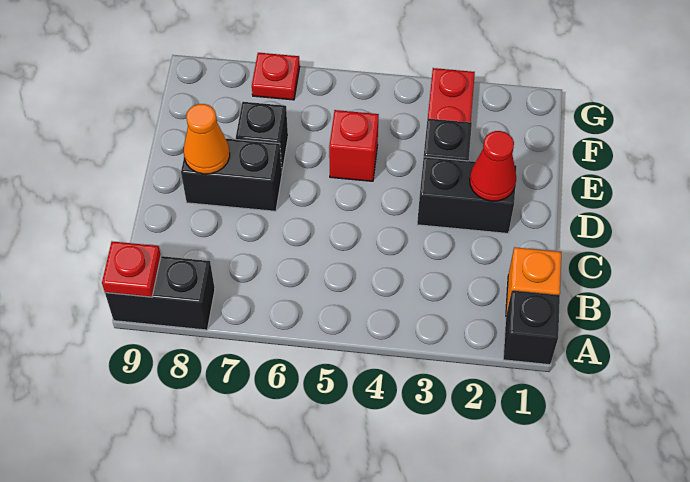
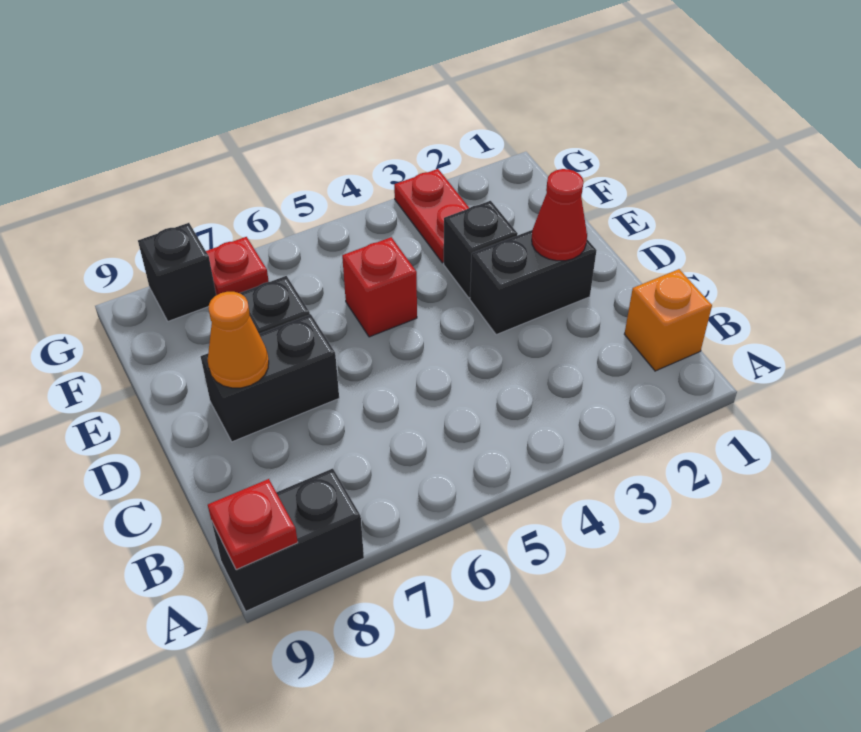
black 1x1 brick [503,291,560,365] -> black 1x1 brick moved to [138,223,216,321]

